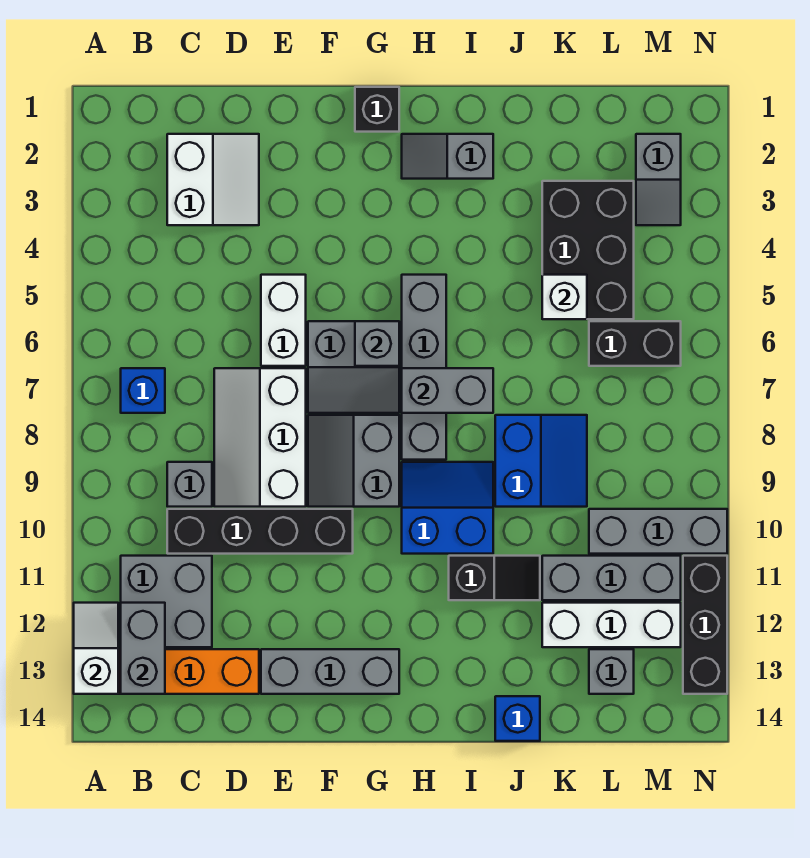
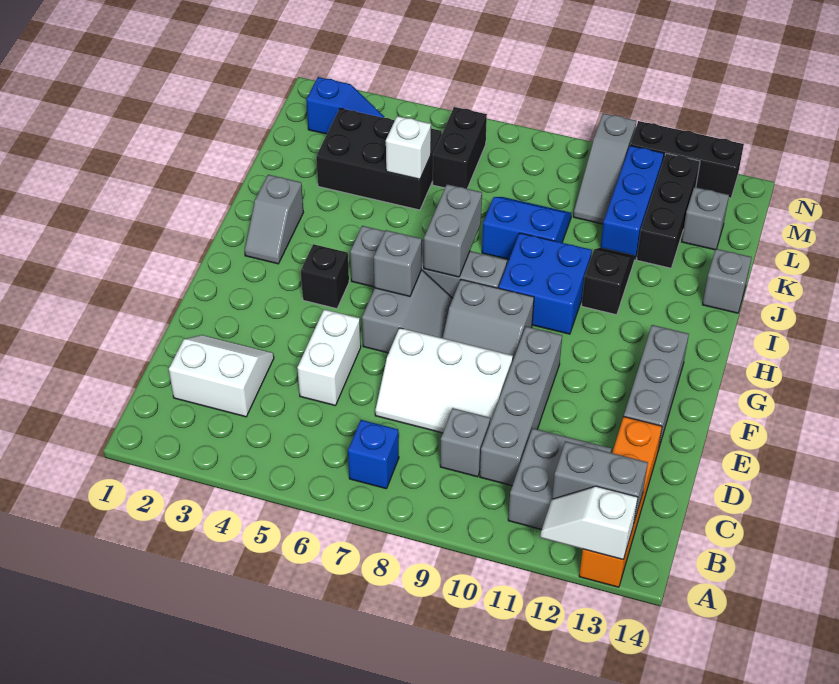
black 1x4 brick [167,509,353,554] -> grey 1x4 brick [480,327,562,486]
white 1x2 brick [261,275,306,366] -> white 1x2 brick turned to [297,309,361,406]
black 1x1 brick [355,87,399,132] -> black 1x1 brick moved to [301,244,349,309]
blue 2x2 slope [402,462,493,554] -> blue 2x2 brick [499,233,592,334]
blue 1x1 brick [495,696,540,741] -> grey 1x1 brick [702,249,752,313]
grey 1x3 brick [542,556,681,600] -> blue 1x3 brick [601,146,664,258]
white 1x3 brick [542,603,681,647] -> black 1x3 brick [637,154,700,268]
grey 1x3 brick [589,509,727,554] -> grey 1x3 slope [573,113,636,224]
grey 1x2 slope [636,134,681,225] -> blue 1x2 slope [306,77,384,134]

